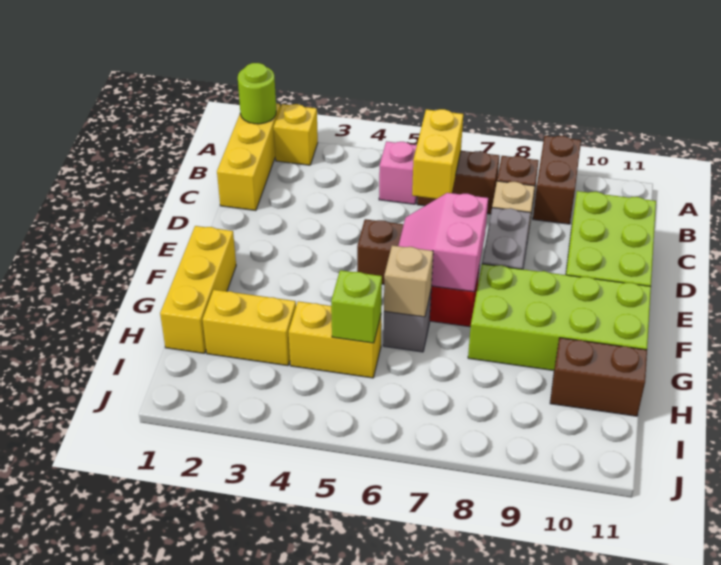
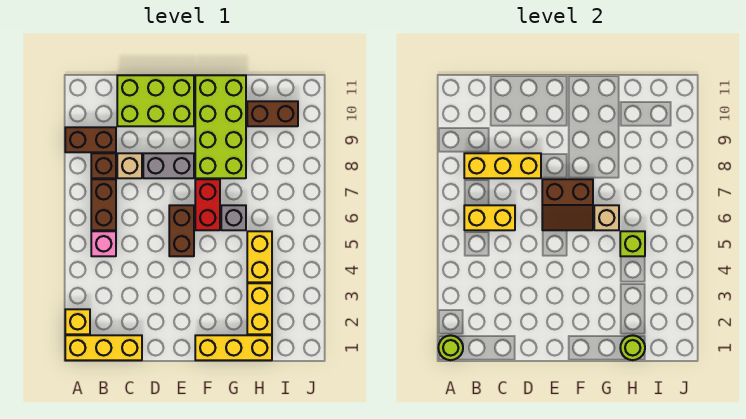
none -> yellow 1x3 brick [464,153,541,178]
pink 2x2 slope [398,193,488,292] -> brown 2x2 slope [542,179,593,230]
none -> lime 1x1 round brick [620,335,645,360]
brown 1x2 brick [550,338,647,416] -> brown 1x2 brick turned to [247,101,298,126]

